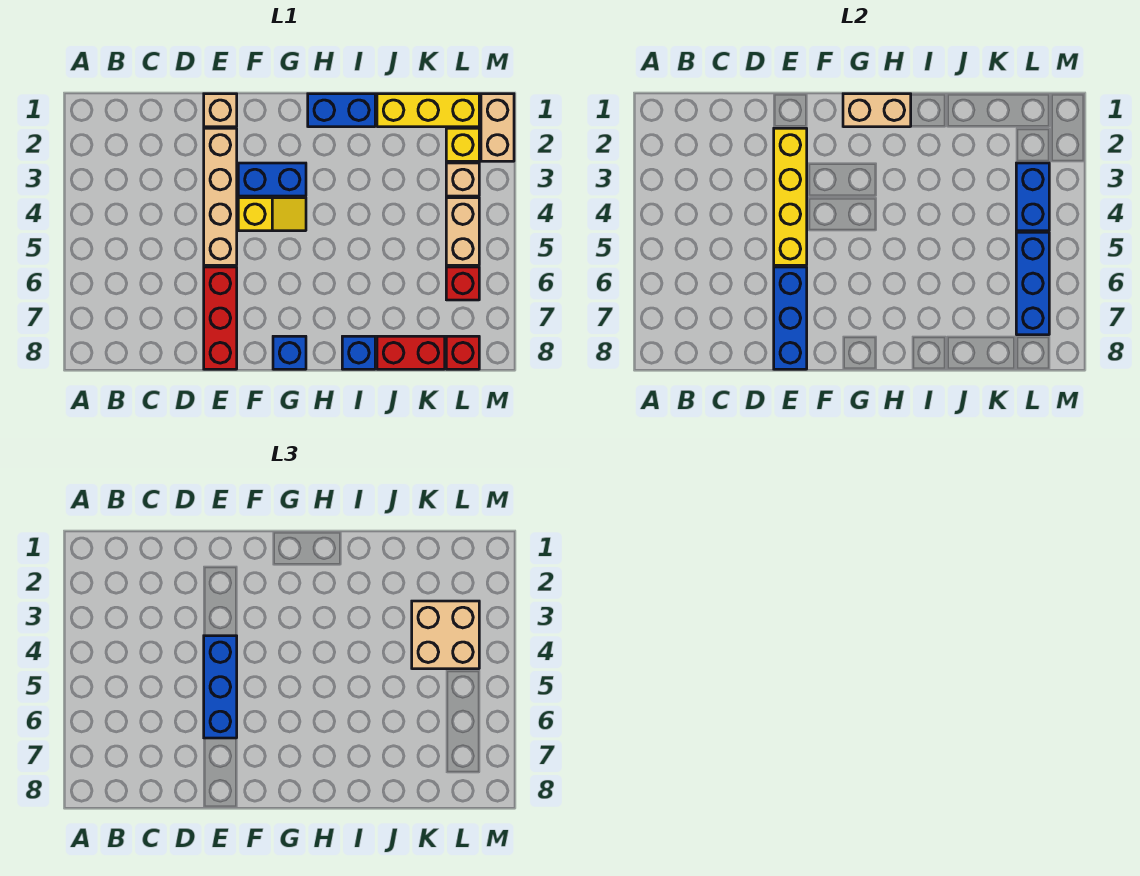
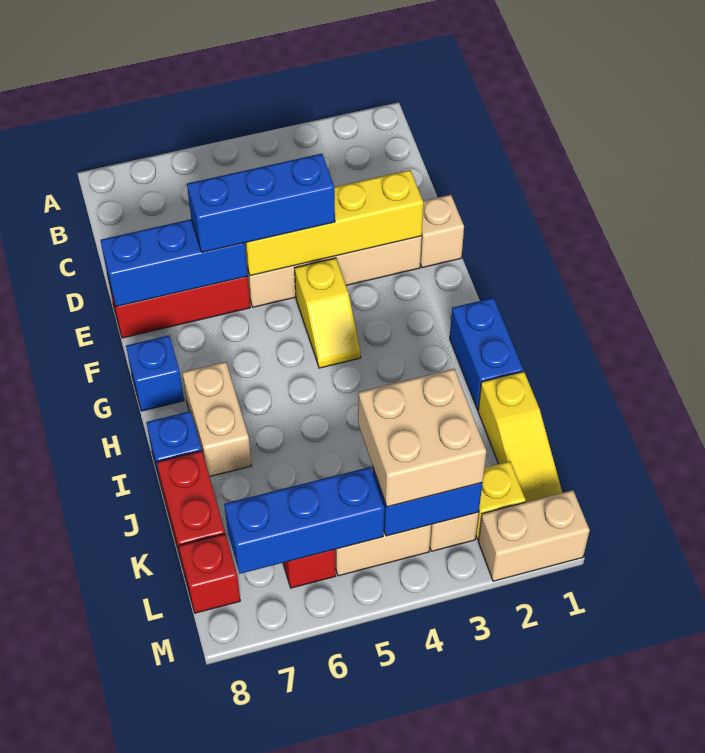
blue 1x2 brick [238,163,306,196] -> none
tan 1x2 brick [843,94,911,127] -> tan 1x2 brick moved to [182,362,251,477]
yellow 1x3 brick [377,94,479,127] -> yellow 1x3 slope [478,371,562,502]

